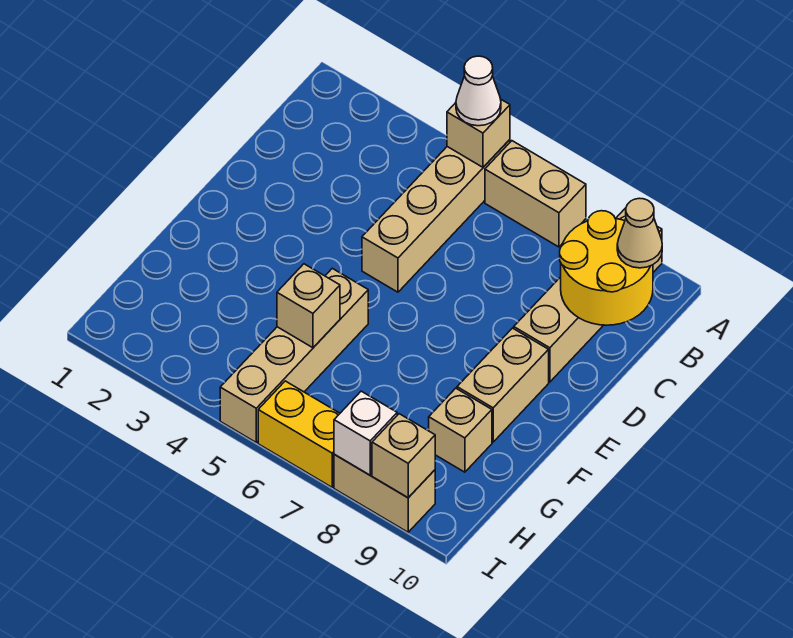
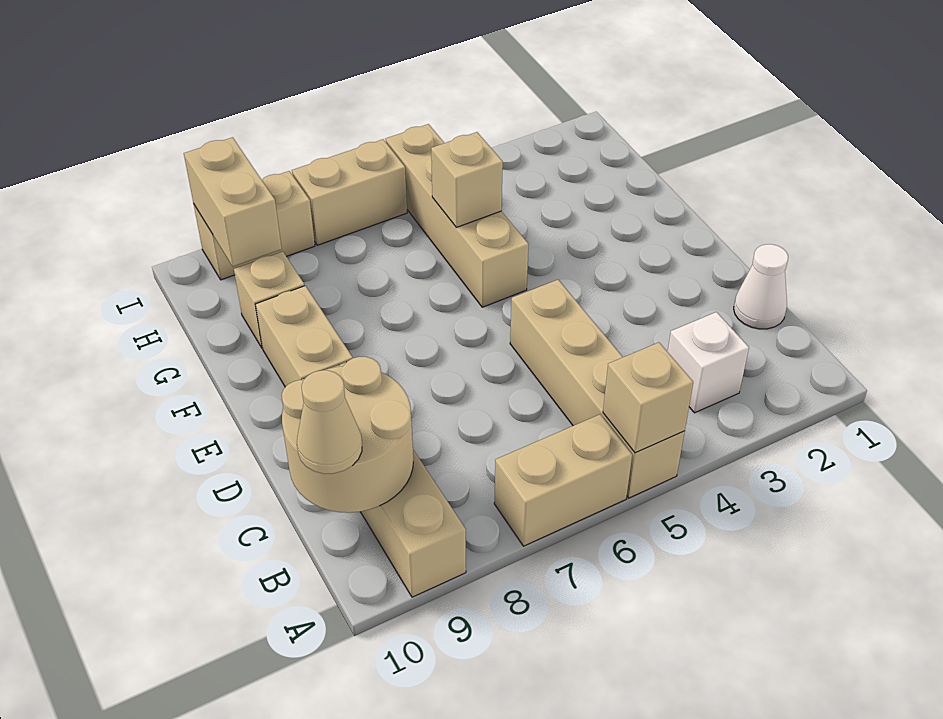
white 1x1 cone [456,56,501,126] -> white 1x1 cone moved to [734,244,788,329]
yellow 2x2 round brick [560,211,653,325] -> tan 2x2 round brick [282,357,413,513]
yellow 1x2 brick [258,381,340,487] -> tan 1x2 brick [292,139,407,245]
white 1x1 brick [334,391,397,475] -> white 1x1 brick moved to [668,312,749,413]
tan 1x1 brick [372,414,435,498] -> tan 1x2 brick [184,137,282,266]

